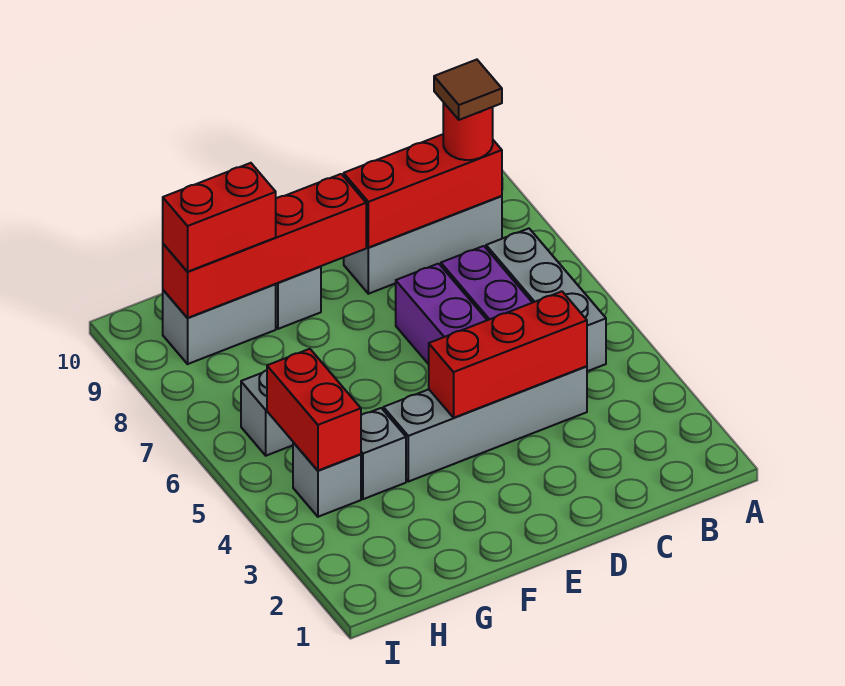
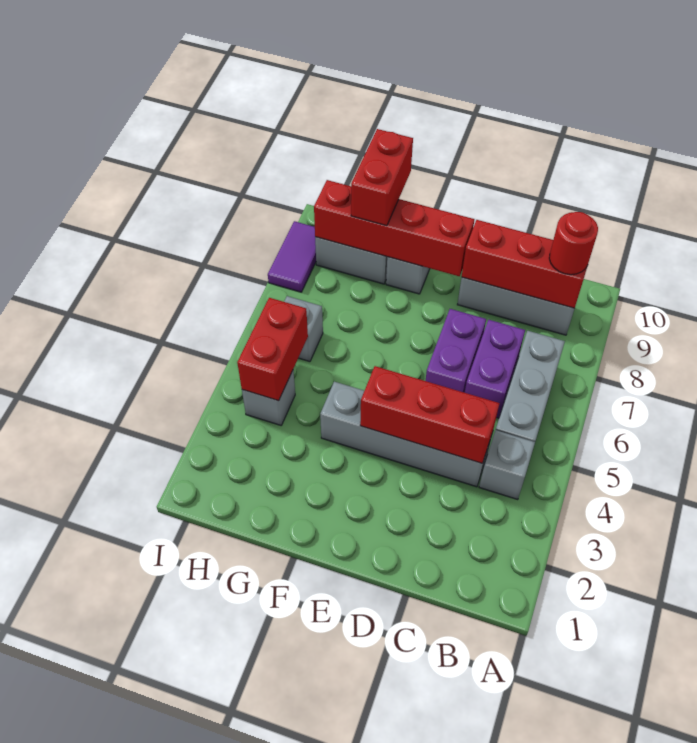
brown 1x1 tile [434,60,502,120] -> none
grey 1x1 brick [361,408,406,499] -> grey 1x1 brick moved to [479,430,535,500]
red 1x2 brick [163,163,276,272] -> red 1x2 brick turned to [351,129,413,226]
none -> purple 1x2 tile [268,221,316,292]

